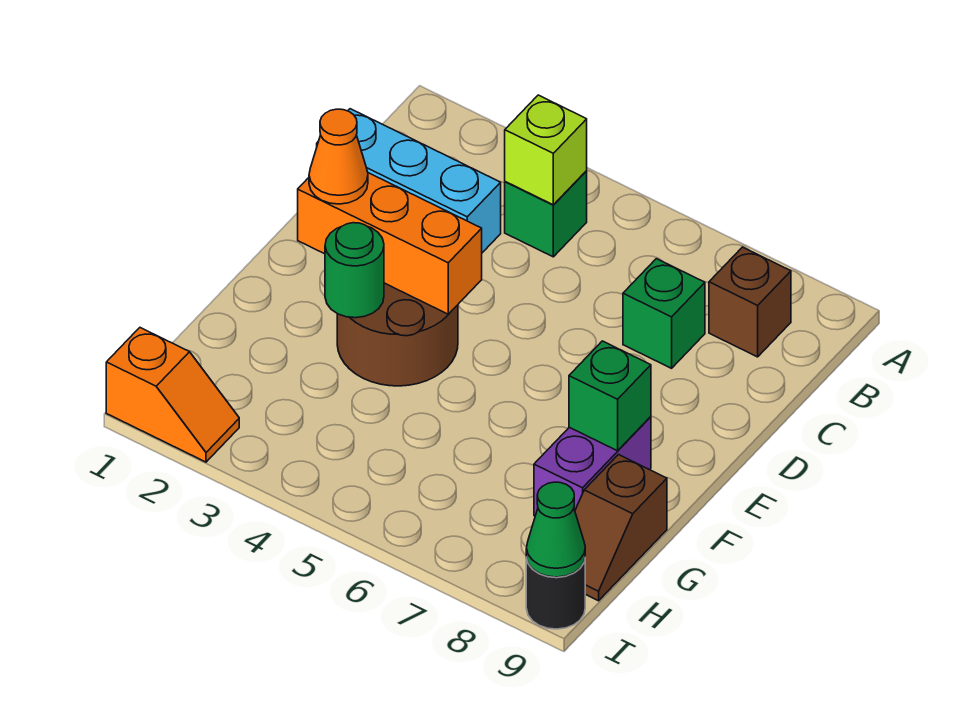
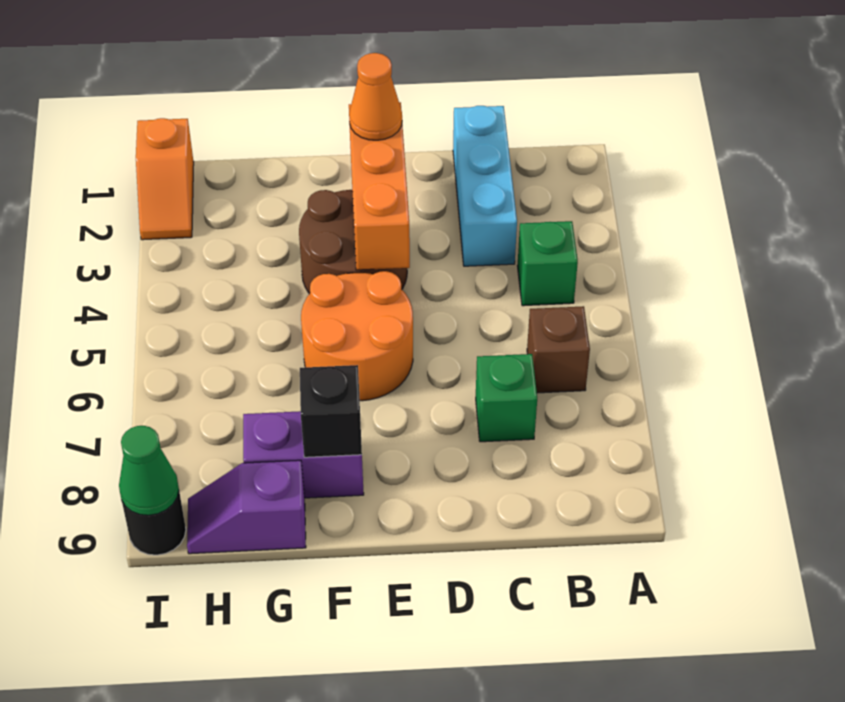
lime 1x1 brick [505,95,587,205] -> none
brown 1x1 brick [709,247,791,357] -> brown 1x1 brick moved to [527,306,590,393]
none -> orange 2x2 round brick [301,271,413,401]
green 1x1 round brick [325,223,384,318] -> none
green 1x1 brick [569,341,651,451] -> black 1x1 brick [300,365,362,457]
brown 1x2 slope [575,455,667,601] -> purple 1x2 slope [187,460,306,554]

